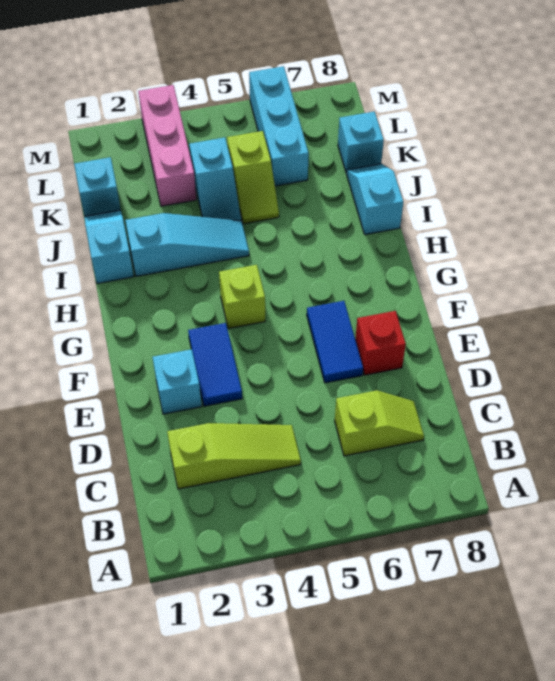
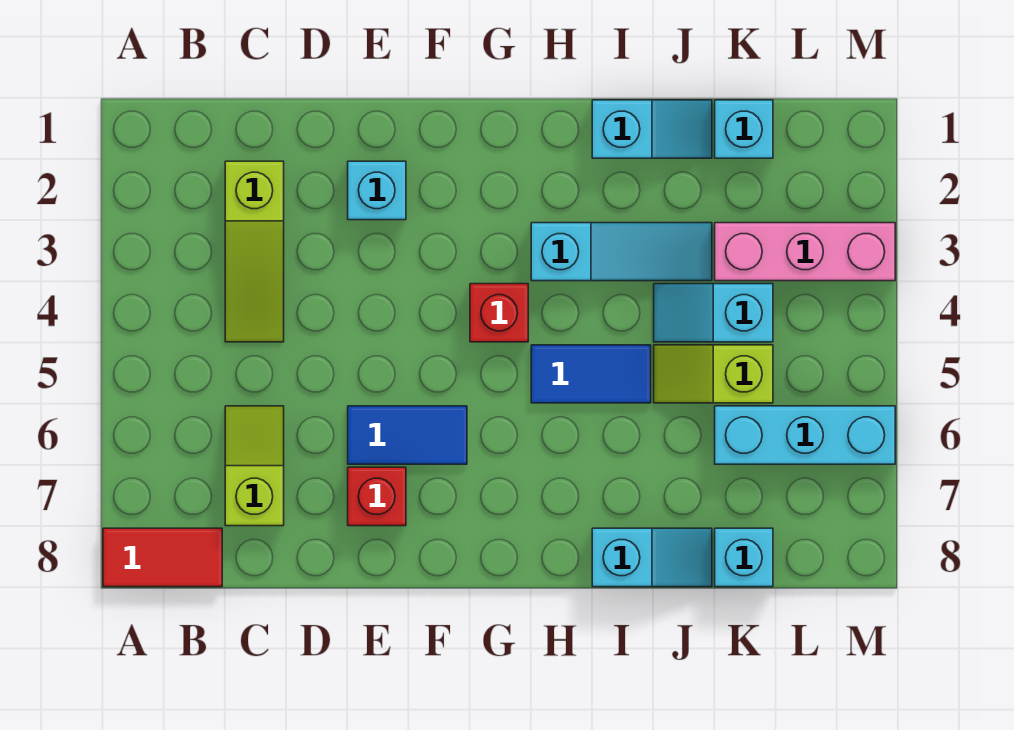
none -> red 1x2 tile [103,528,222,587]
lime 1x2 slope [335,390,424,456] -> lime 1x2 slope turned to [225,406,284,526]
blue 1x2 tile [188,323,242,406] -> blue 1x2 tile moved to [531,345,651,403]
lime 1x1 brick [219,265,265,329] -> red 1x1 brick [470,284,528,342]
cyan 1x3 slope [125,213,249,276] -> cyan 1x3 slope turned to [531,223,712,281]

